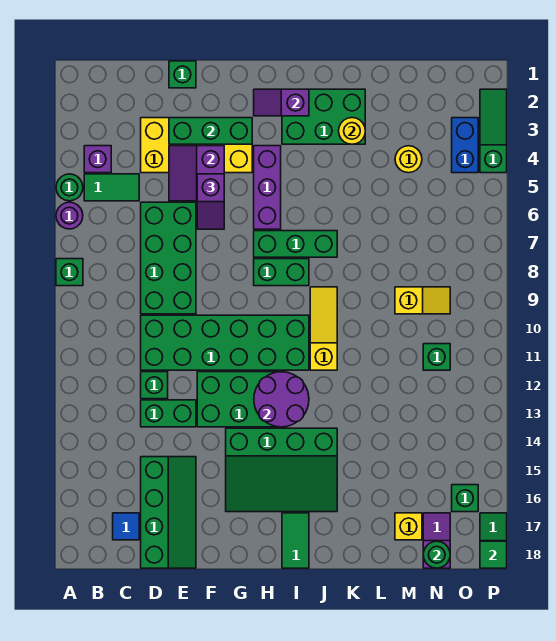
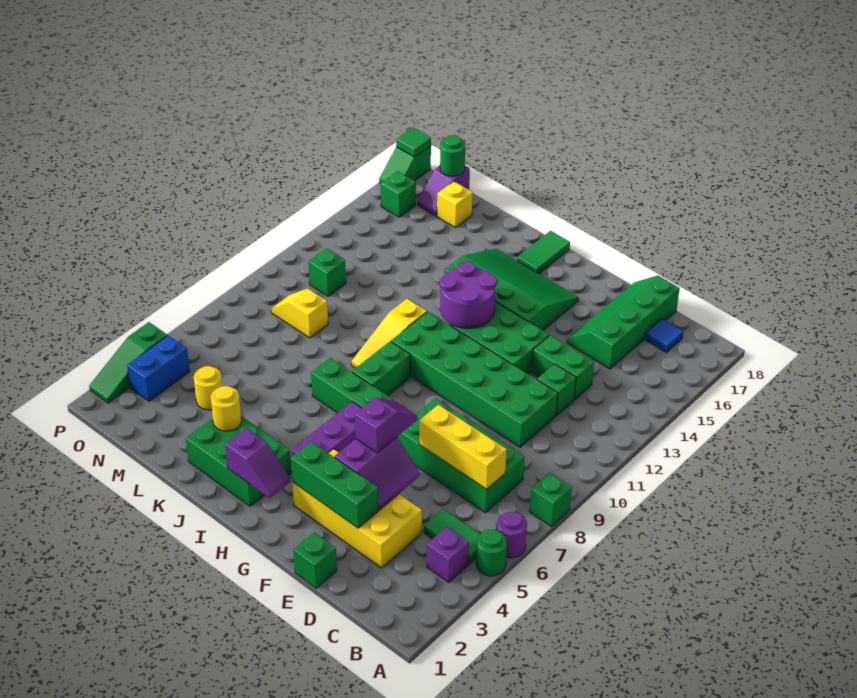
none -> yellow 1x3 brick [419,405,507,489]
green 2x4 brick [141,202,196,314] -> green 2x4 brick turned to [397,398,525,513]
green 1x2 brick [254,259,309,286] -> green 1x2 brick turned to [352,341,410,396]

